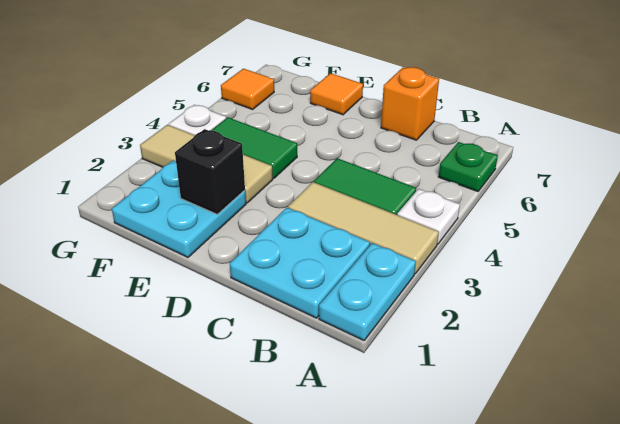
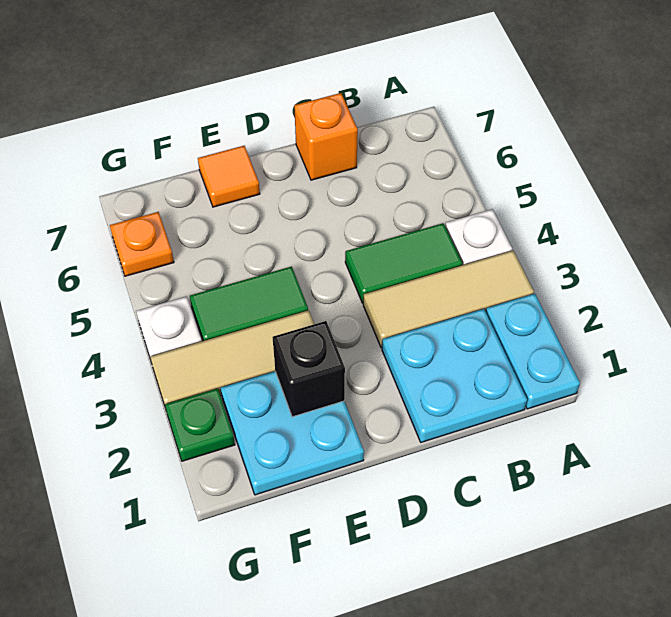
green 1x1 plate [438,142,498,192] -> green 1x1 plate moved to [165,389,235,461]
orange 1x1 tile [221,69,274,109] -> orange 1x1 plate [110,212,174,276]

